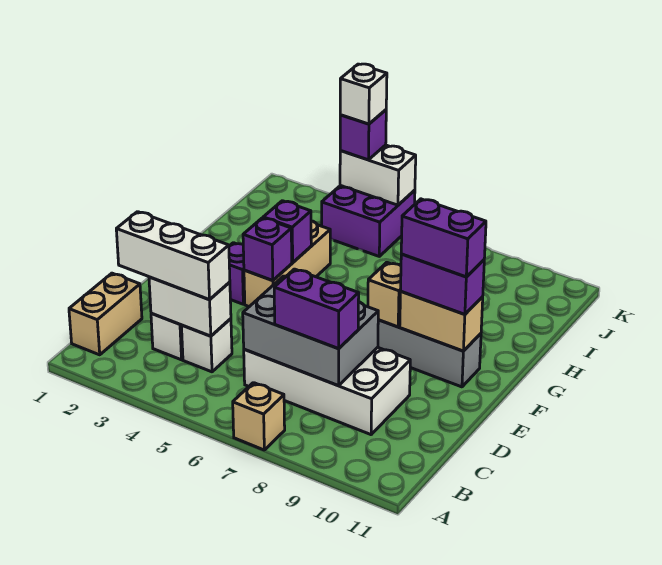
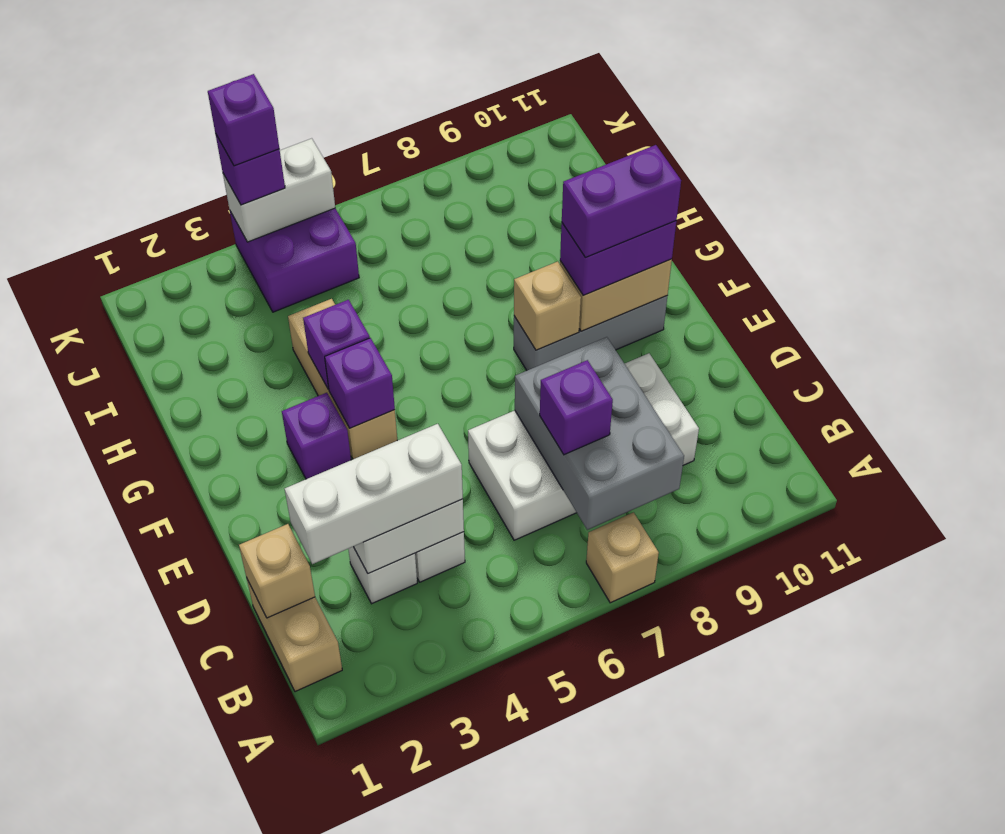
none -> tan 1x1 brick [239,524,315,618]
grey 2x3 brick [243,276,378,386] -> grey 2x3 brick turned to [515,337,684,530]
purple 1x2 brick [274,269,359,348] -> purple 1x1 brick [540,360,613,455]
white 1x1 brick [340,64,387,124] -> purple 1x1 brick [208,74,279,166]

